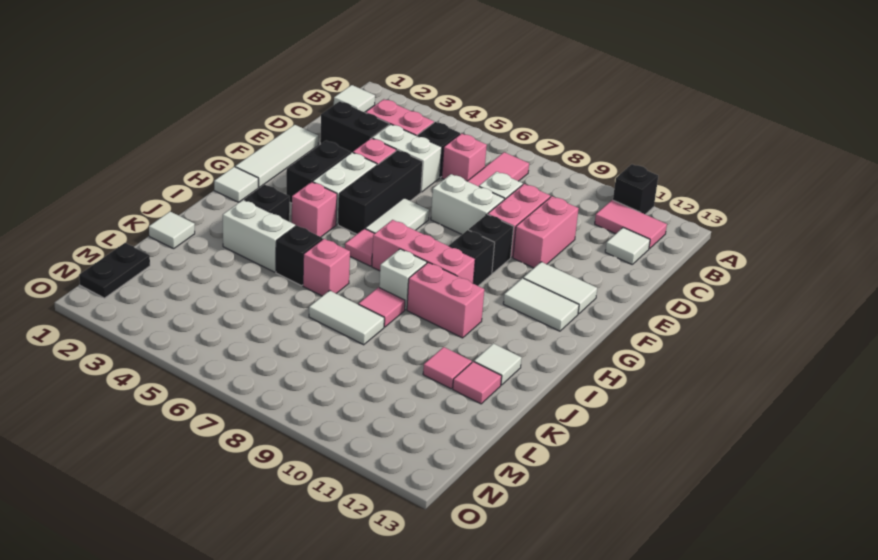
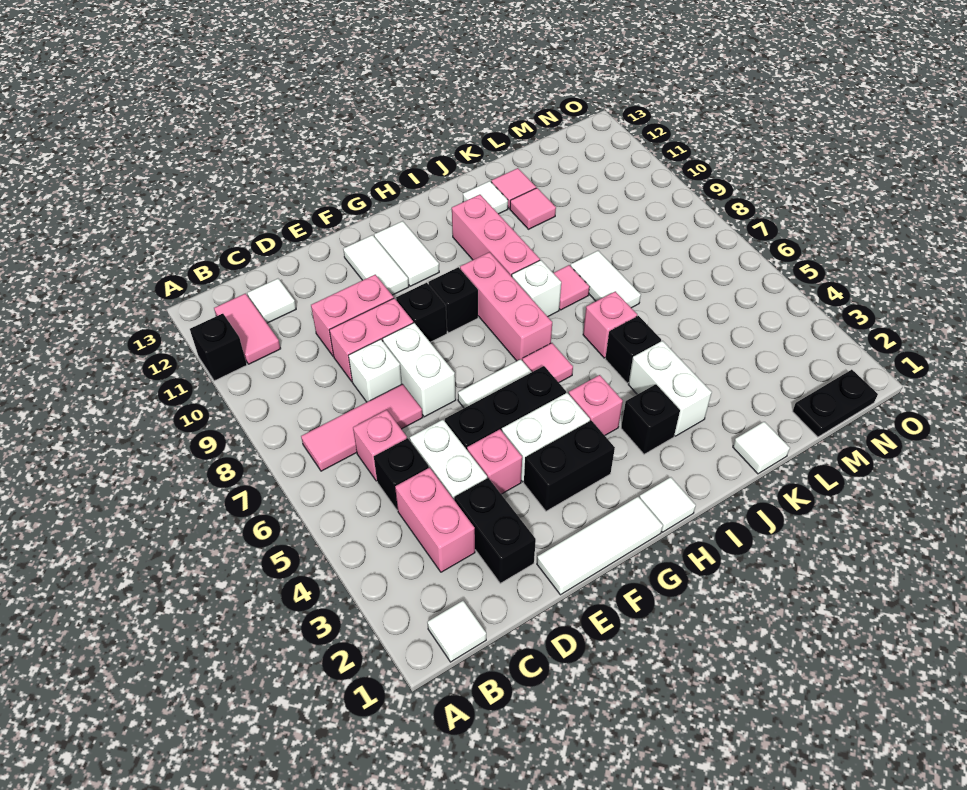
pink 1x2 brick [407,262,484,338] -> pink 1x3 brick [452,195,540,276]

